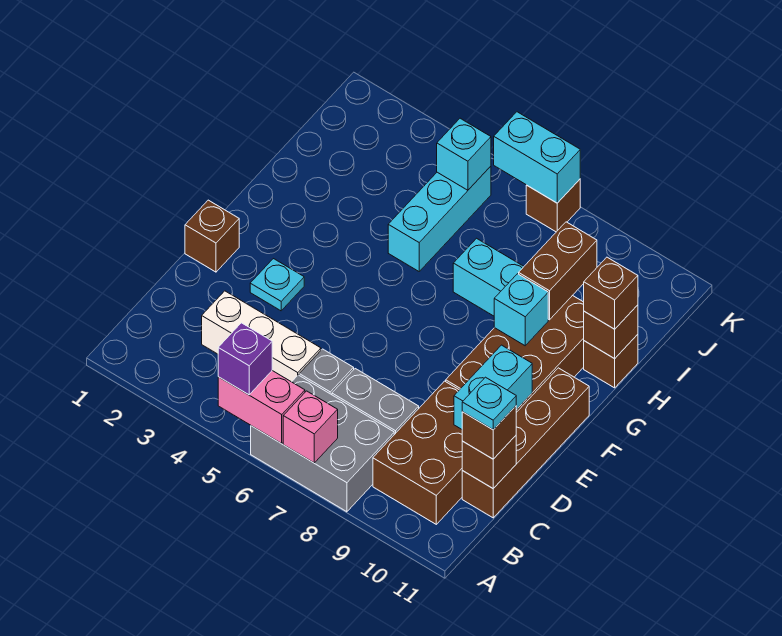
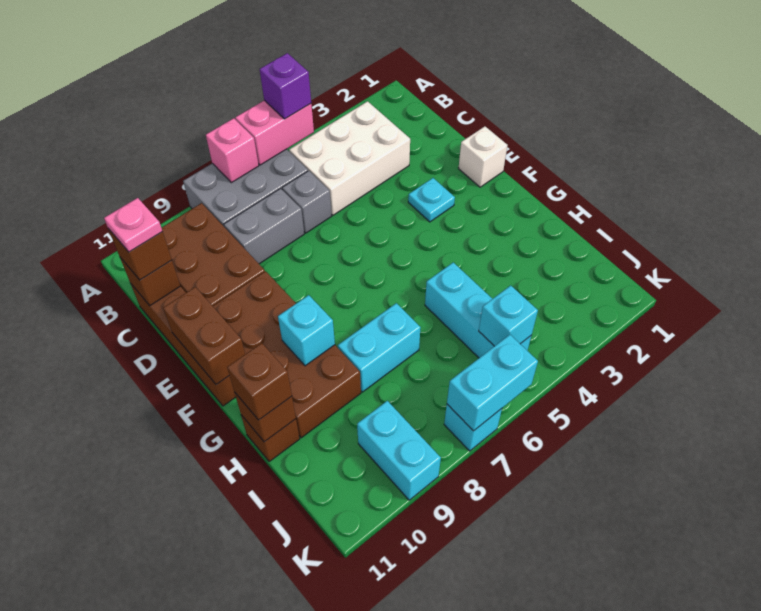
white 1x3 brick [202,291,321,382] -> white 2x3 brick [289,101,410,215]
cyan 1x1 plate [462,377,516,430] -> pink 1x1 plate [104,198,162,252]
cyan 1x2 brick [454,345,532,429] -> cyan 1x2 brick moved to [357,401,441,500]
brown 1x1 brick [185,200,239,272] -> white 1x1 brick [458,126,507,187]
brown 1x2 brick [519,222,597,320] -> brown 1x2 brick moved to [163,287,245,384]
brown 1x1 brick [526,179,580,232] -> cyan 1x1 brick [444,404,502,451]

